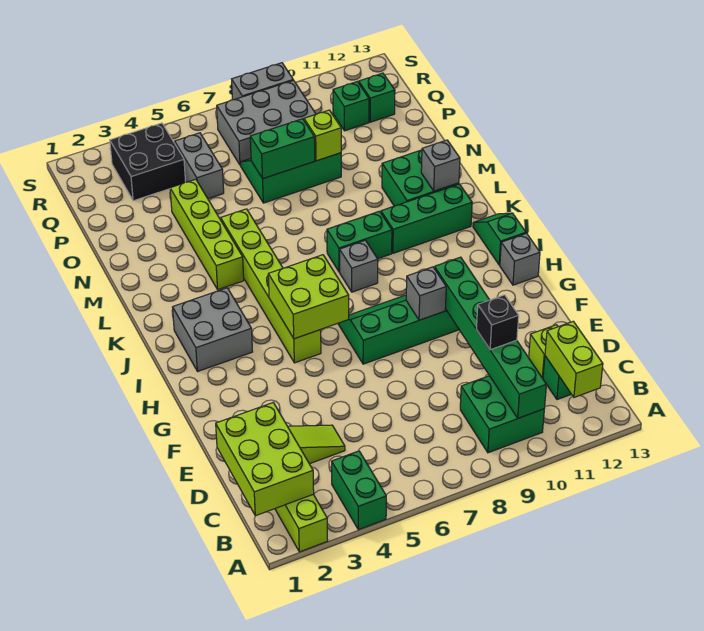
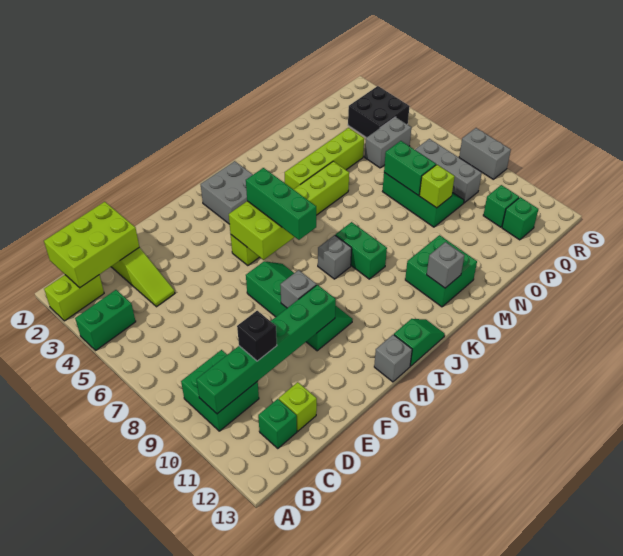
lime 1x2 brick [545,321,603,397] -> none
green 1x3 brick [381,184,472,253] -> green 1x3 brick moved to [246,168,316,240]
grey 2x3 brick [217,80,316,165] -> grey 1x3 brick [415,139,482,203]

